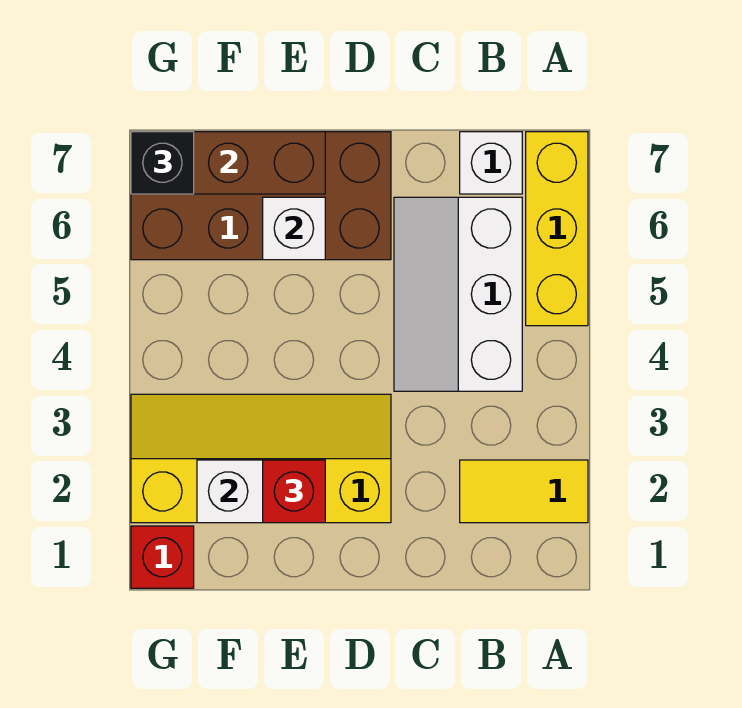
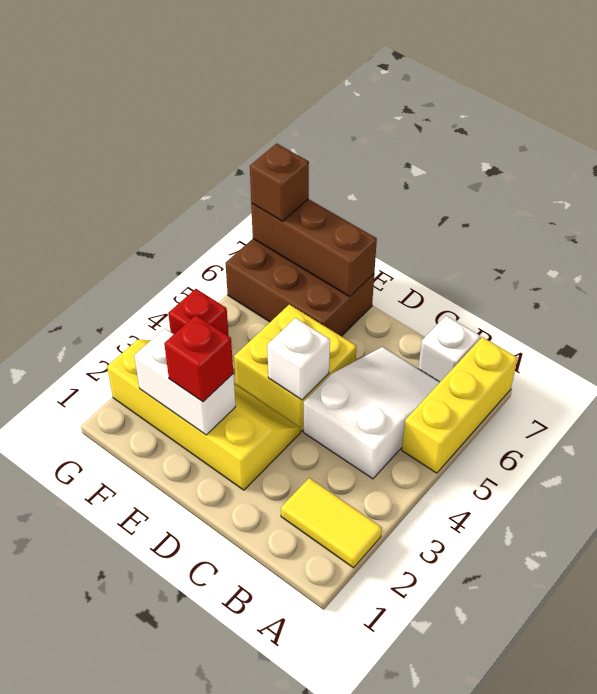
white 2x3 slope [394,197,522,391] -> white 2x3 slope turned to [304,347,440,479]
none -> yellow 2x2 brick [234,304,356,431]
brown 2x4 brick [131,132,391,260] -> brown 2x3 brick [226,239,374,336]
white 1x1 brick [263,197,325,260] -> white 1x1 brick moved to [267,318,330,400]
red 1x1 brick [131,526,194,588] -> red 1x1 brick moved to [168,289,229,336]
black 1x1 brick [131,132,194,194] -> brown 1x1 brick [250,143,309,221]

